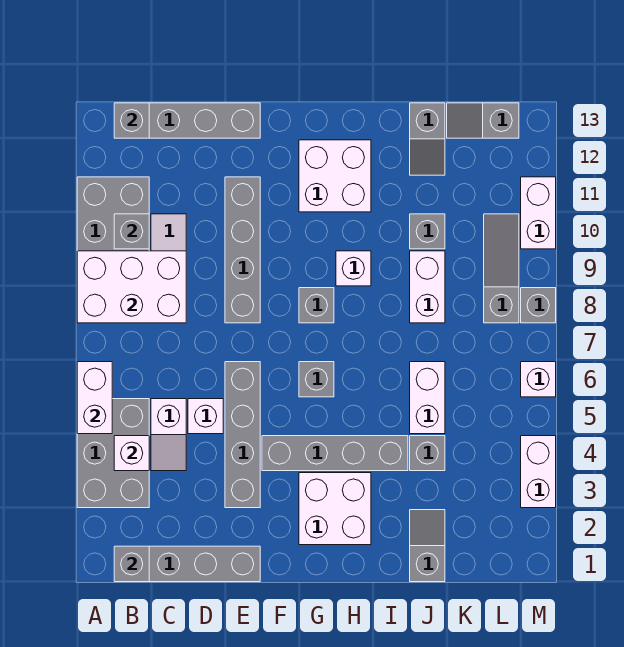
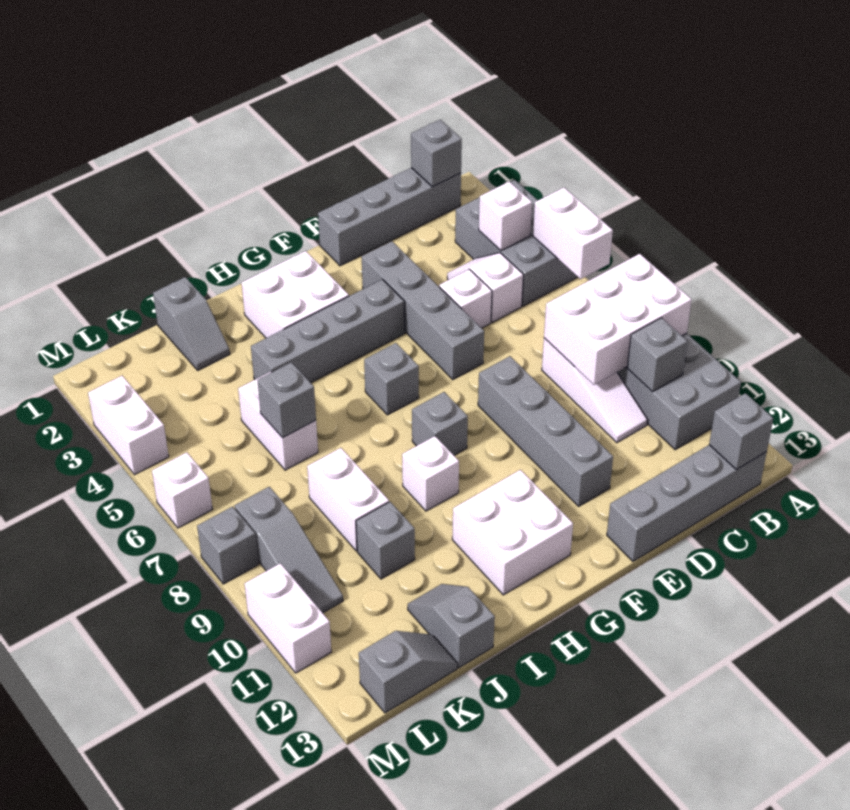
grey 1x1 brick [410,436,445,471] -> grey 1x1 brick moved to [258,362,316,438]

